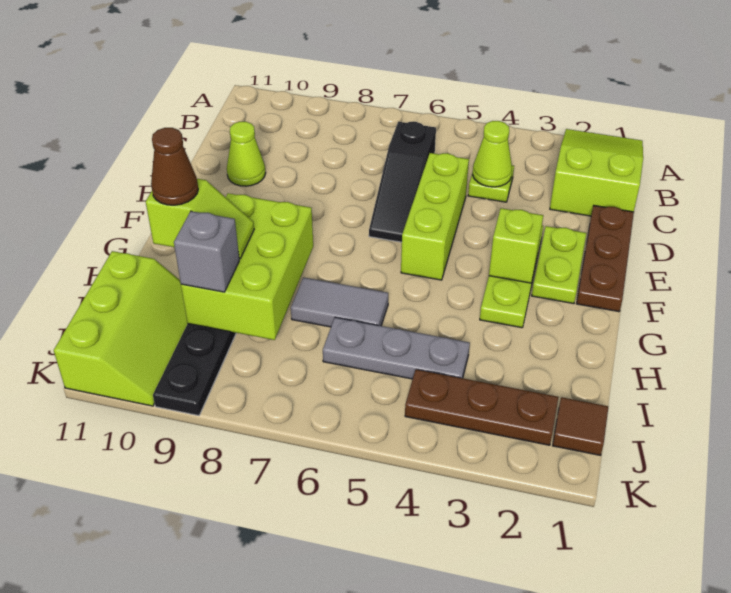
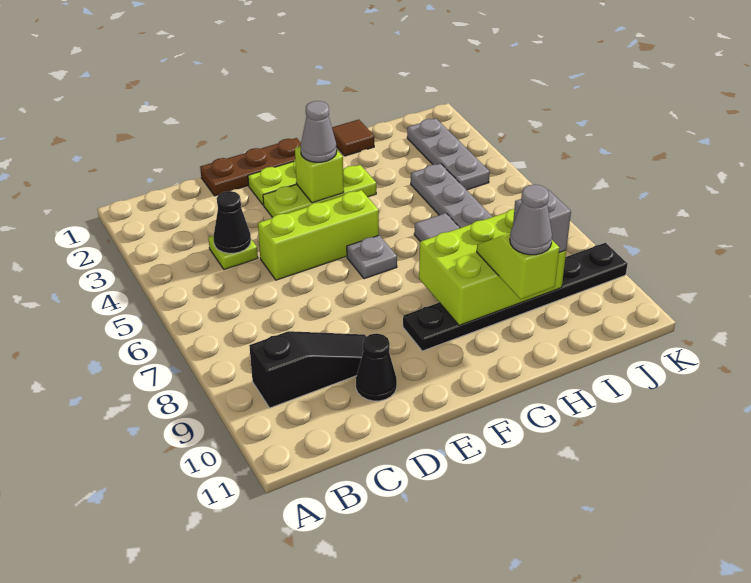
lime 2x3 slope [550,129,643,216] -> none
lime 1x1 cone [473,121,512,187] -> black 1x1 cone [213,191,251,253]
black 1x3 slope [369,122,436,242] -> black 1x3 slope moved to [249,331,366,408]
lime 1x1 cone [227,122,266,186] -> black 1x1 cone [356,333,397,401]
none -> grey 1x1 cone [301,101,337,162]
none -> grey 1x1 plate [347,235,397,279]
brown 1x1 cone [151,128,198,205] -> grey 1x1 cone [510,185,552,255]
lime 2x3 slope [54,251,188,406] -> none
brown 1x1 tile [553,397,608,455] -> brown 1x1 tile moved to [332,120,374,156]
brown 1x3 plate [405,370,559,445] -> grey 1x3 plate [407,118,490,190]

